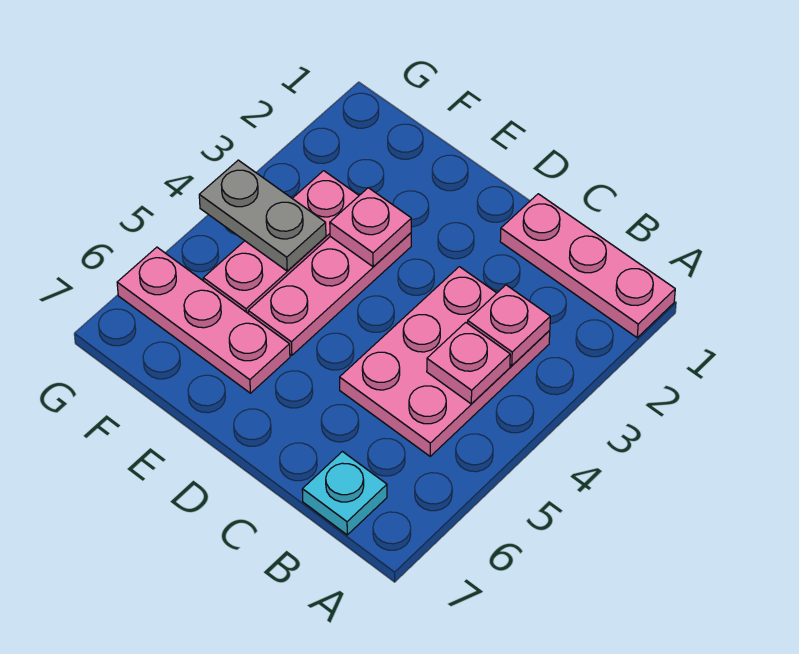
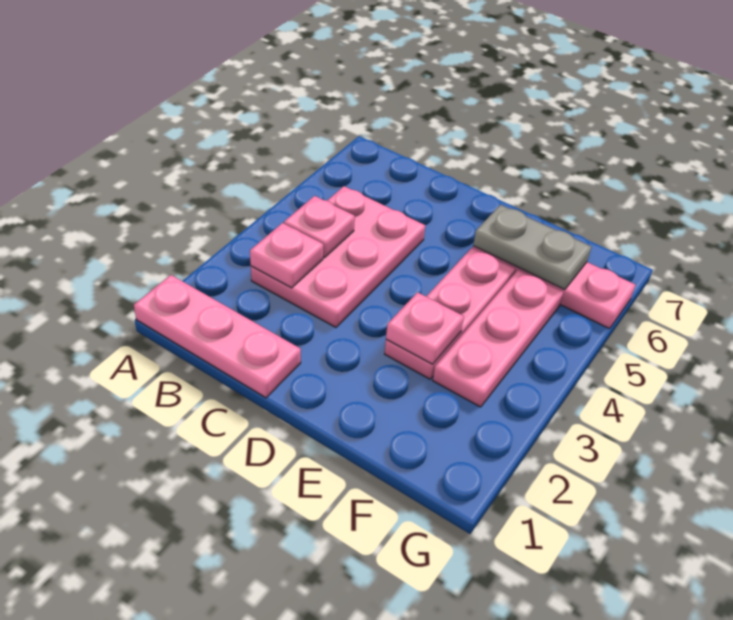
cyan 1x1 plate [302,452,387,535] -> none
grey 1x2 plate [199,160,326,271] -> grey 1x2 plate moved to [473,205,592,290]

